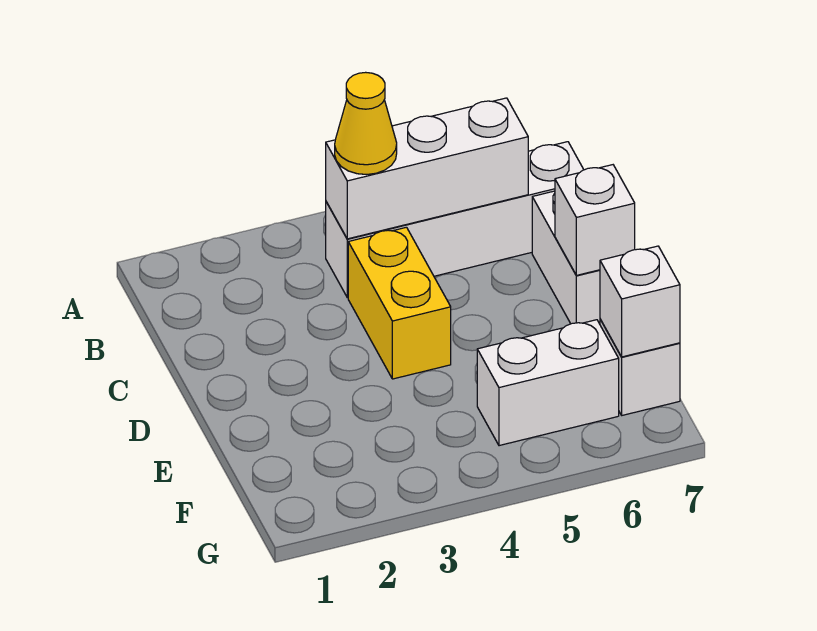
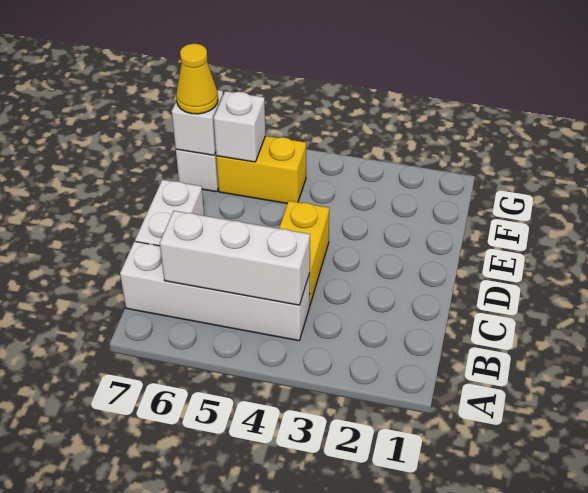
yellow 1x1 cone [335,72,397,174] -> yellow 1x1 cone moved to [176,44,218,114]
white 1x1 brick [555,165,635,275] -> white 1x1 brick moved to [214,91,266,162]
white 1x2 brick [477,320,619,446] -> yellow 1x2 brick [216,136,306,204]

